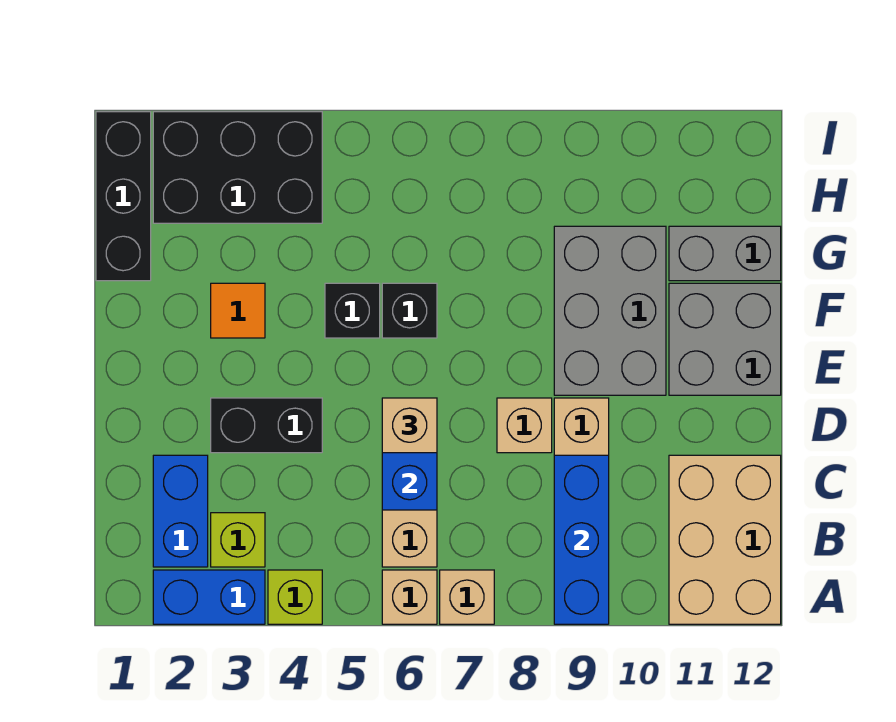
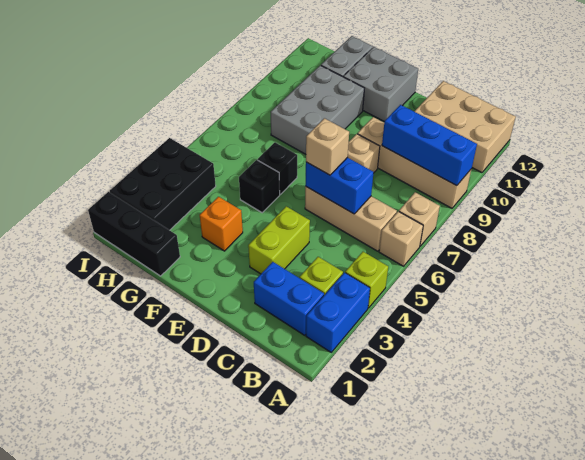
black 1x2 brick [211,398,322,453] -> lime 1x2 brick [248,206,310,274]
grey 2x3 brick [554,226,666,395] -> grey 2x3 brick turned to [271,65,364,154]
orange 1x1 tile [211,283,265,338] -> orange 1x1 brick [200,197,243,251]

